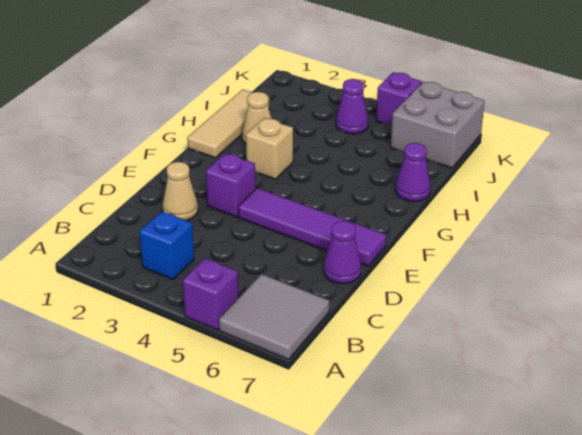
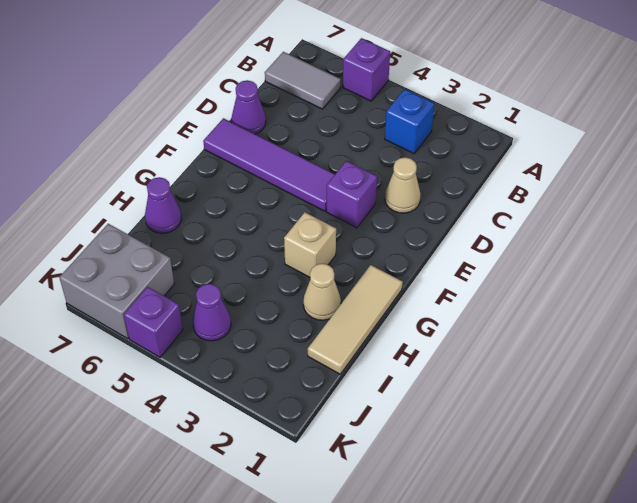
grey 2x2 tile [219,274,329,360] -> grey 1x2 tile [265,52,341,109]

